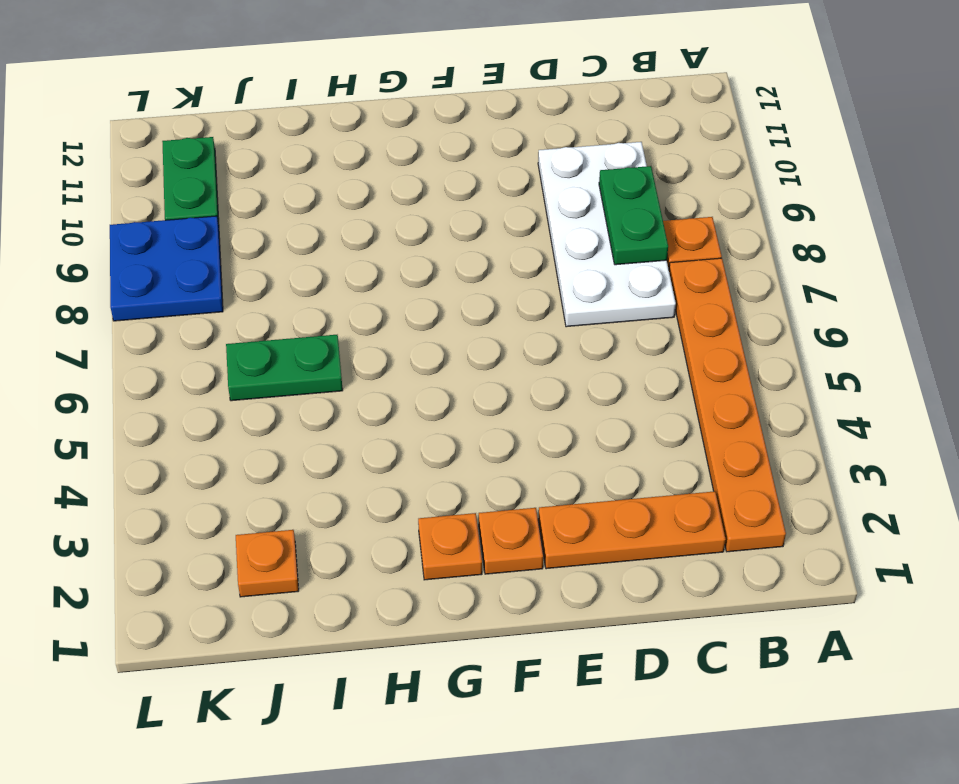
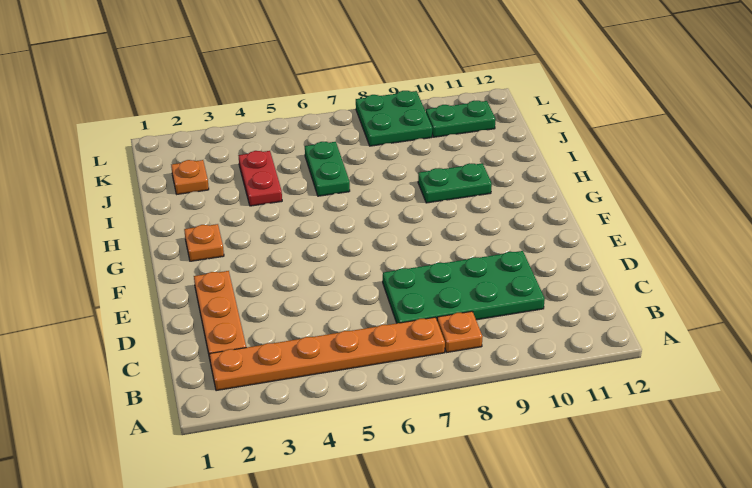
white 2x4 plate [538,142,676,327] -> green 2x4 plate [383,251,545,323]
green 1x2 plate [599,166,668,265] -> green 1x2 plate moved to [418,163,492,203]
orange 1x1 plate [479,508,543,574] -> none
none -> red 1x2 plate [238,151,282,206]
blue 2x2 plate [110,216,223,321] -> green 2x2 plate [356,91,432,146]

